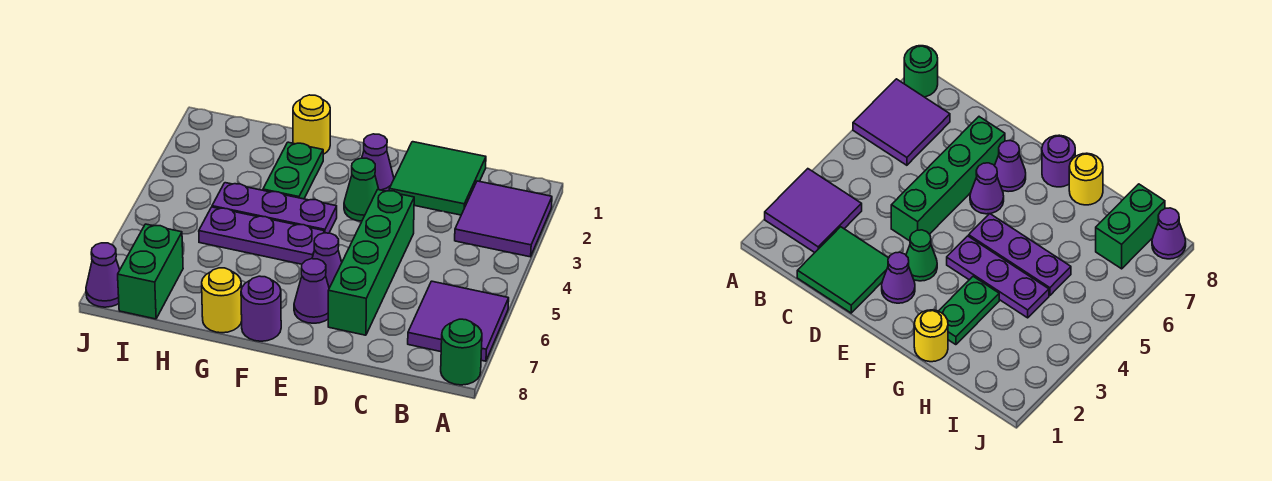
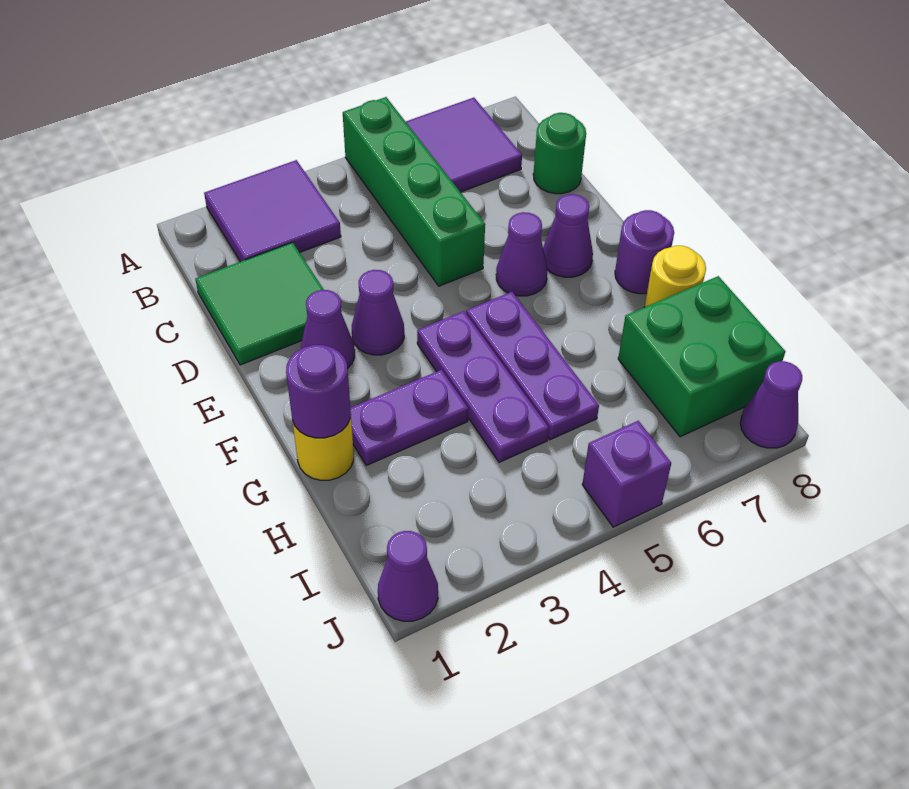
green 1x1 round brick [441,319,482,385] -> green 1x1 round brick moved to [533,113,586,194]
green 1x4 brick [328,190,414,335] -> green 1x4 brick turned to [343,97,485,286]
green 1x1 cone [344,158,379,221] -> purple 1x1 cone [352,270,404,355]
none -> purple 1x1 round brick [286,345,351,438]
green 1x2 plate [263,142,323,199] -> purple 1x2 plate [350,370,468,465]
green 1x2 brick [118,224,183,319] -> green 2x2 brick [618,276,785,437]
none -> purple 1x1 cone [378,531,438,621]
none -> purple 1x1 brick [582,421,671,527]

